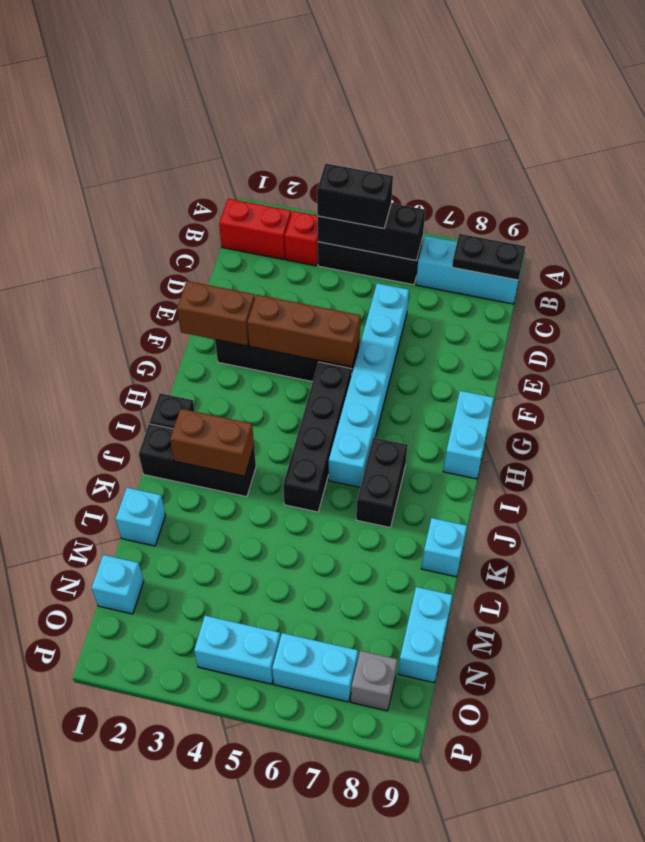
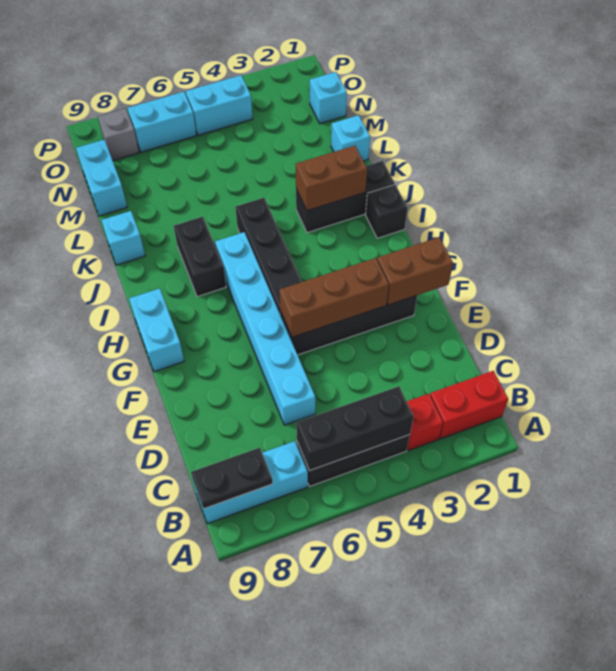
black 1x2 brick [317,163,393,228] -> none

